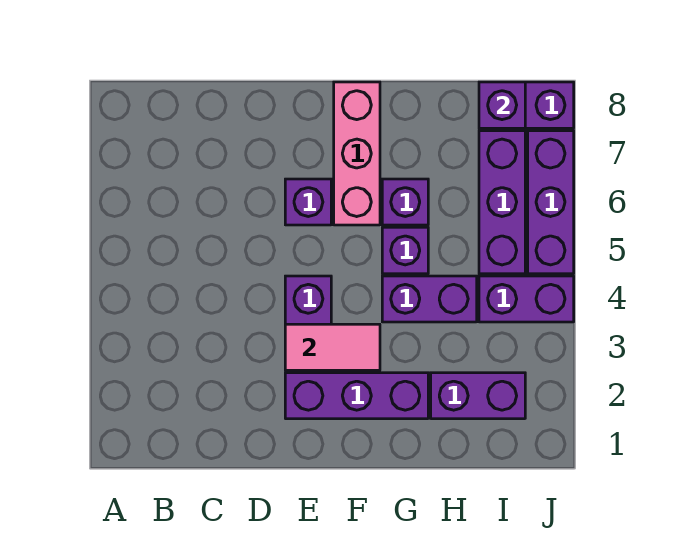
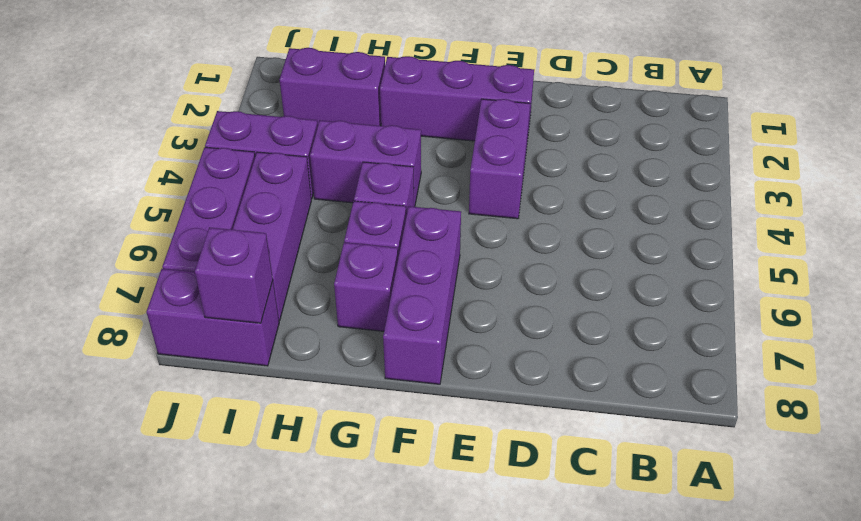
pink 1x2 tile [285,324,380,370] -> none
purple 1x1 brick [285,179,331,225] -> purple 1x1 brick moved to [334,242,398,331]
pink 1x3 brick [334,82,380,225] -> purple 1x3 brick [383,206,461,384]

